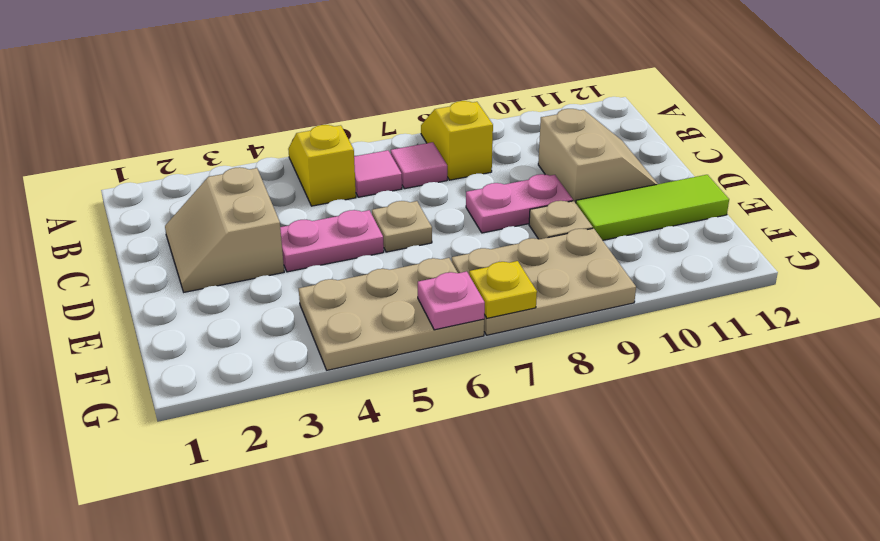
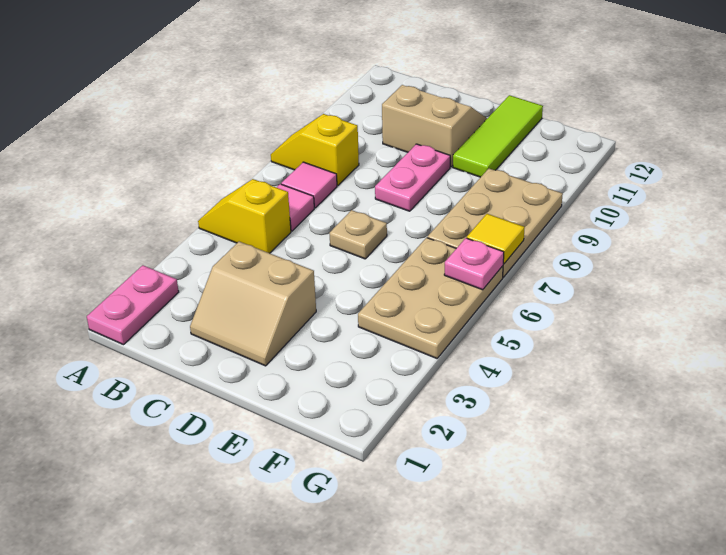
pink 1x2 plate [280,210,384,272] -> pink 1x2 plate moved to [87,265,179,345]
tan 1x1 plate [529,201,593,239] -> none
yellow 1x1 plate [469,261,537,318] -> yellow 1x1 tile [467,214,525,264]

